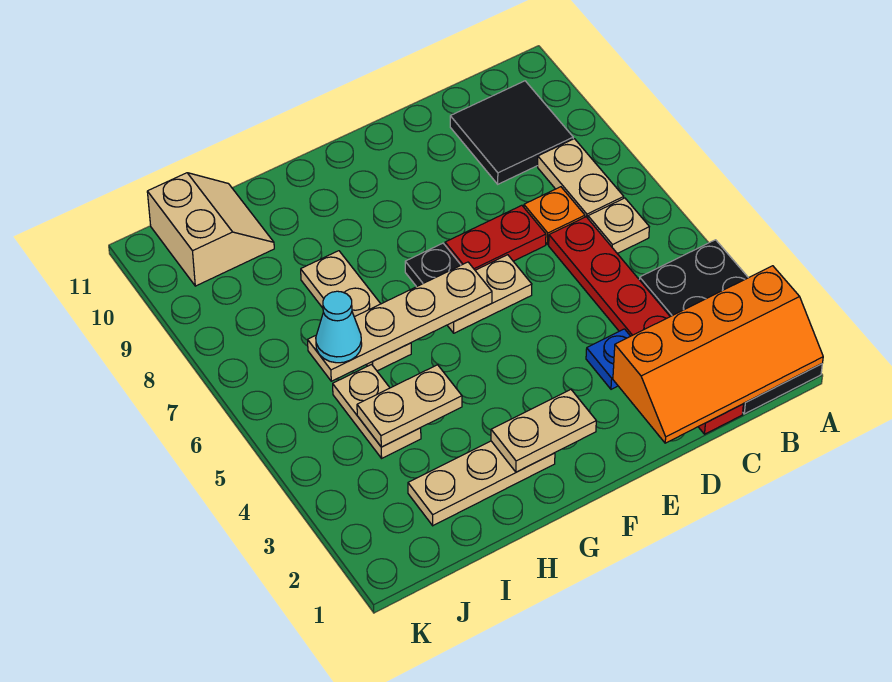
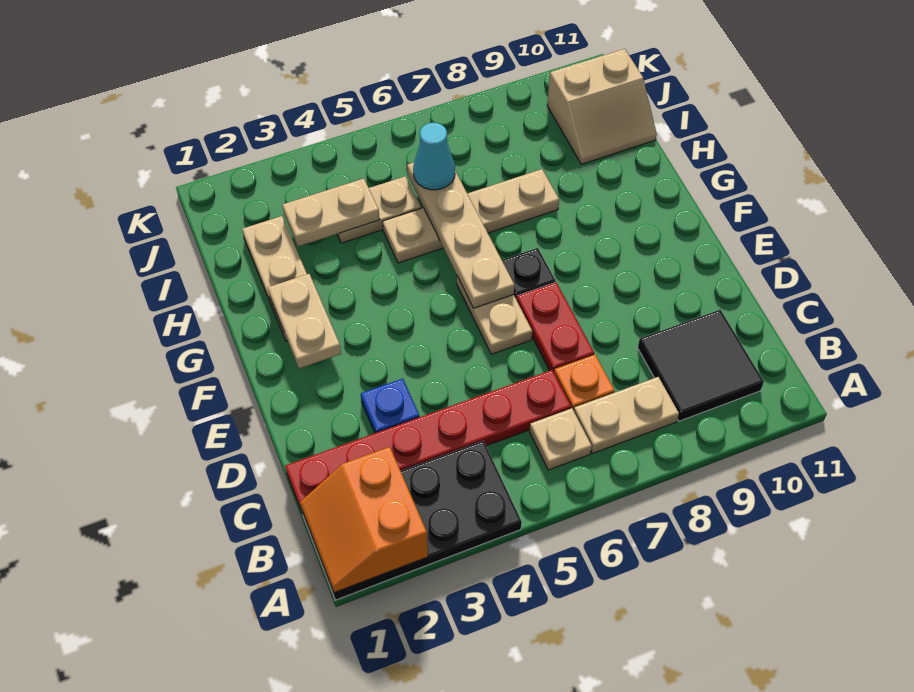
orange 2x4 slope [613,266,823,443] -> orange 2x2 slope [300,447,428,593]
tan 1x2 plate [357,365,462,447] -> tan 1x2 plate turned to [283,179,380,246]
tan 1x3 plate [301,251,411,371] -> tan 1x4 plate [383,169,559,263]

